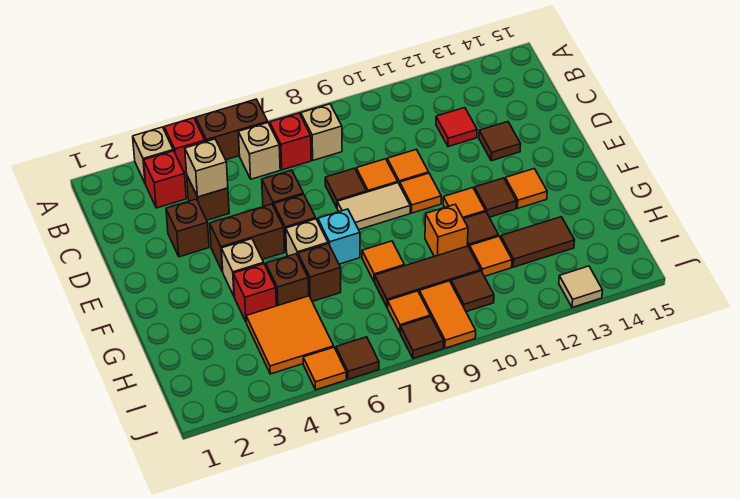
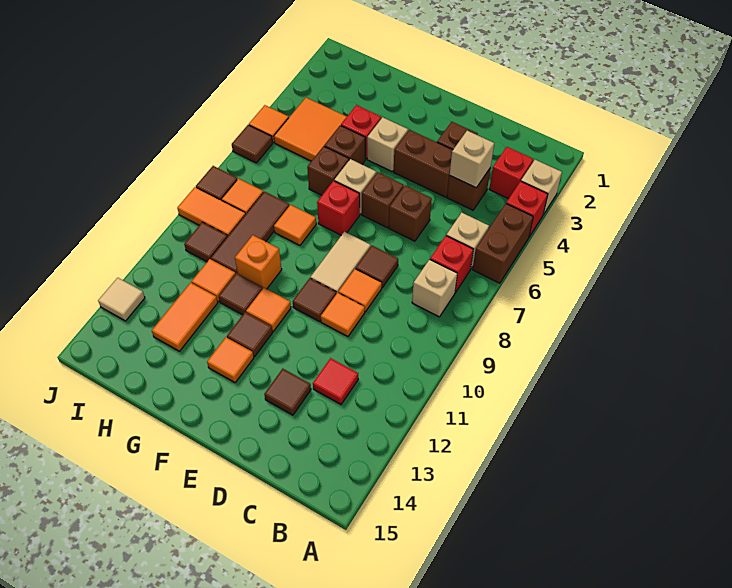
brown 1x2 brick [210,204,284,272] -> brown 1x2 brick turned to [394,130,453,197]
orange 1x1 tile [400,173,441,213] -> brown 1x1 tile [293,278,336,321]
cyan 1x1 brick [318,209,360,264] -> red 1x1 brick [317,181,360,235]
brown 1x2 tile [501,217,575,267] -> orange 1x2 tile [152,283,218,351]

